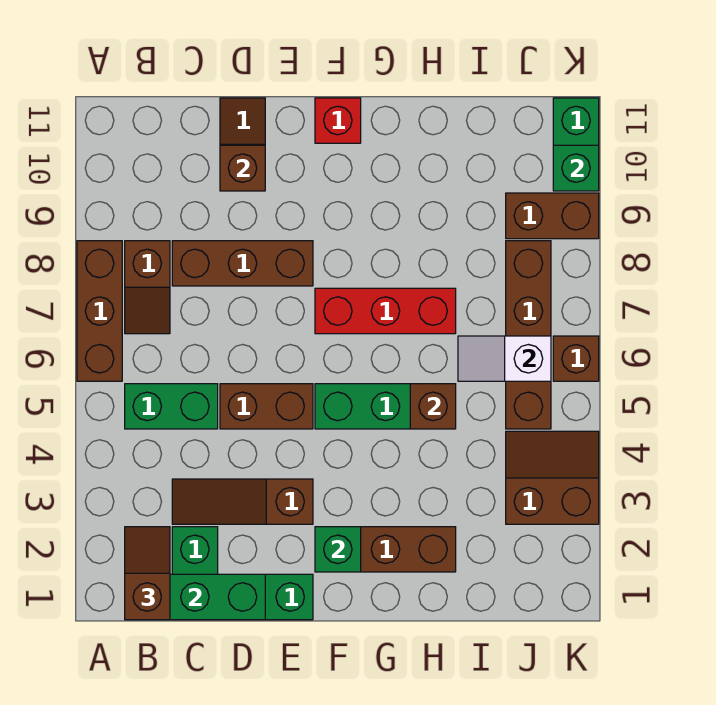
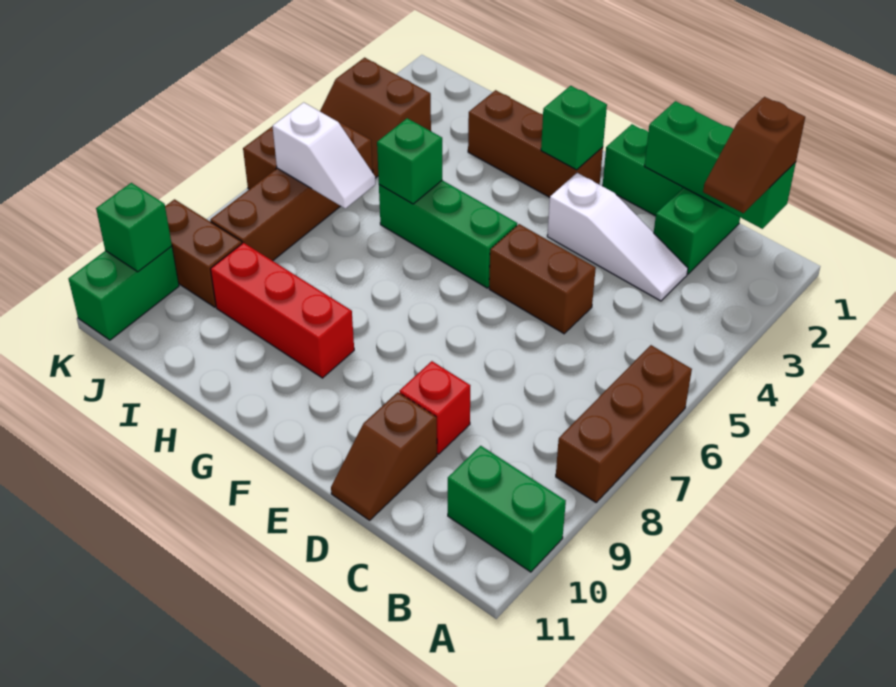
green 1x2 brick [125,384,218,429] -> green 1x2 brick moved to [448,446,566,572]
brown 1x2 slope [125,241,170,334] -> none
brown 1x3 slope [172,479,313,524] -> white 1x3 slope [547,173,688,301]
brown 1x3 brick [172,241,313,286] -> none
brown 1x1 brick [220,145,265,191] -> none
red 1x3 brick [315,288,456,334] -> red 1x3 brick moved to [211,243,354,378]
red 1x1 brick [315,98,361,143] -> red 1x1 brick moved to [399,361,470,454]
brown 1x1 brick [410,384,456,429] -> green 1x1 brick [377,118,442,204]

